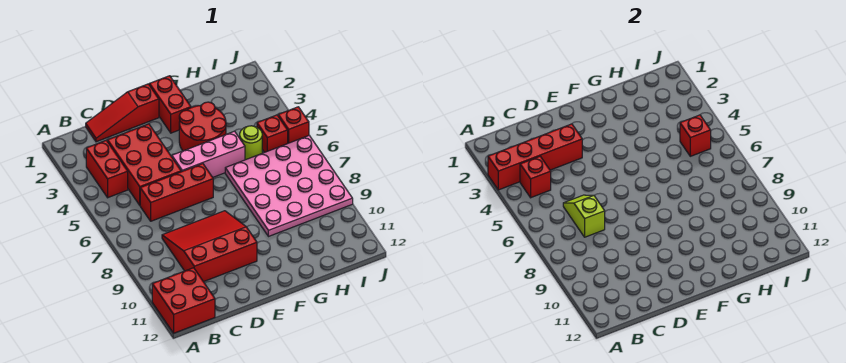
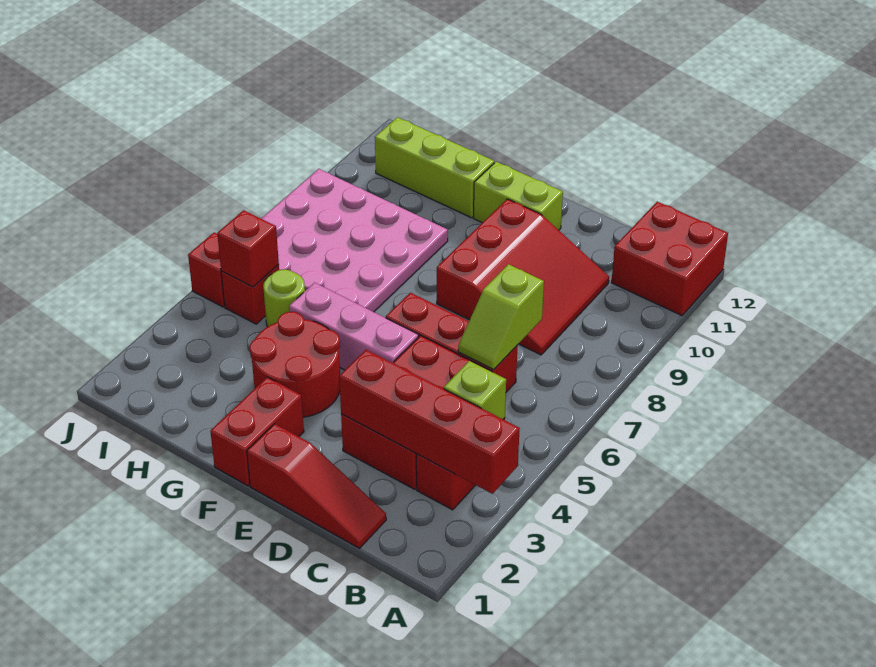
red 1x1 brick [520,156,551,198] -> lime 1x1 brick [444,361,506,419]
red 3x3 slope [162,211,257,282] -> red 3x3 slope turned to [437,199,609,355]
none -> lime 1x2 brick [474,162,563,230]
none -> lime 1x3 brick [375,117,494,218]

